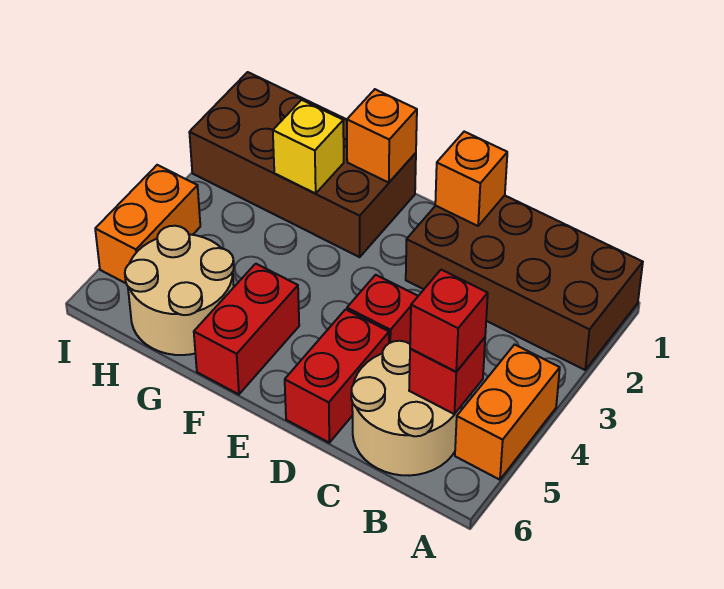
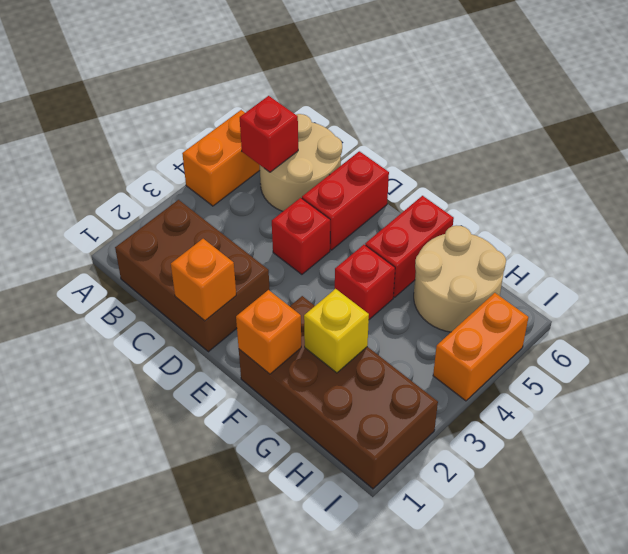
brown 2x4 brick [406,195,643,370] -> brown 2x3 brick [115,200,270,352]
red 1x1 brick [410,270,488,372] -> red 1x1 brick moved to [335,245,395,319]

